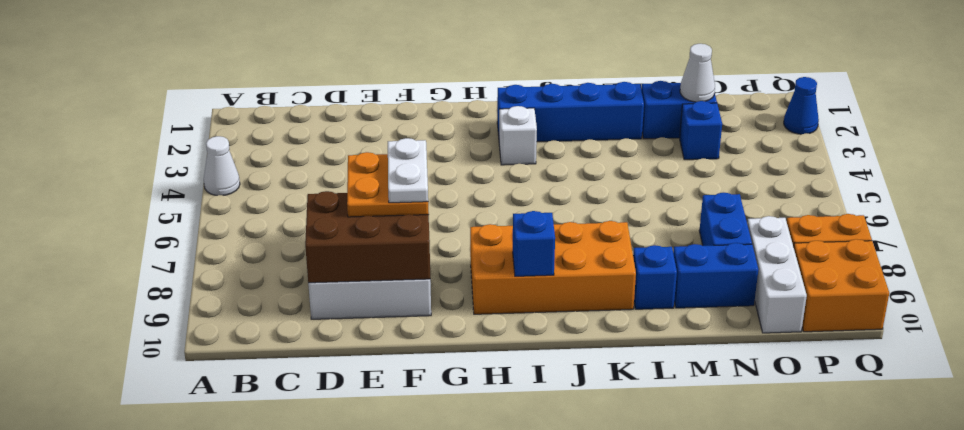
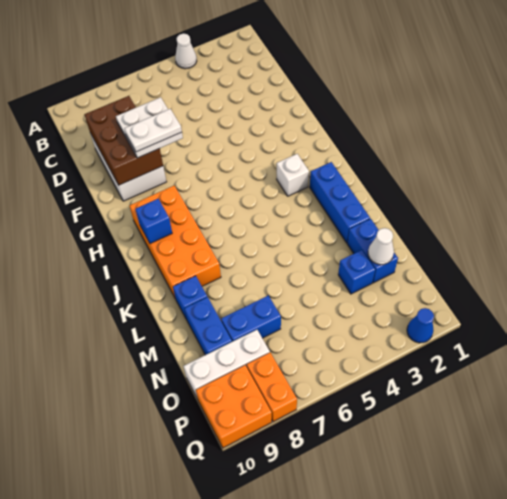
orange 2x2 plate [347,152,429,217] -> white 2x2 plate [116,97,183,158]
blue 1x4 brick [497,82,644,142] -> blue 1x3 brick [310,162,370,243]

